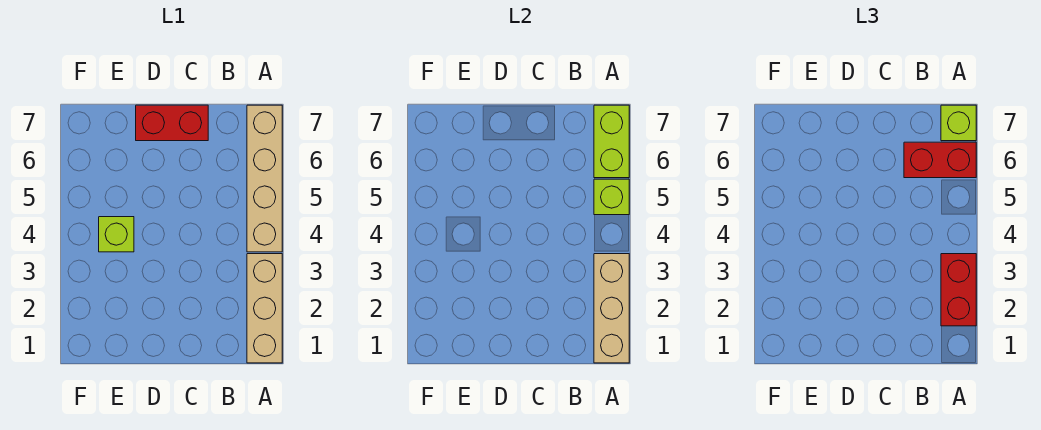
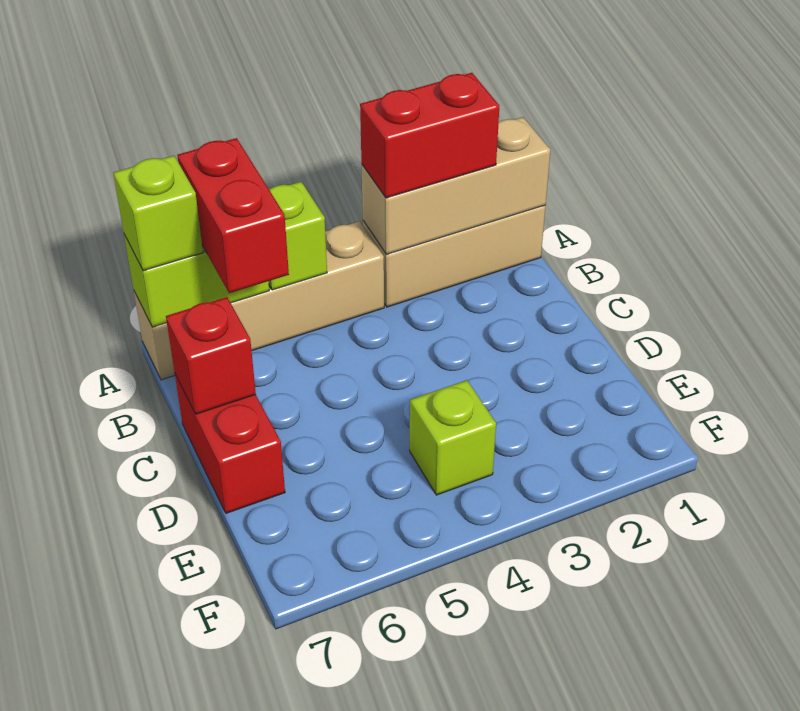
none -> red 1x1 brick [166,297,256,414]

